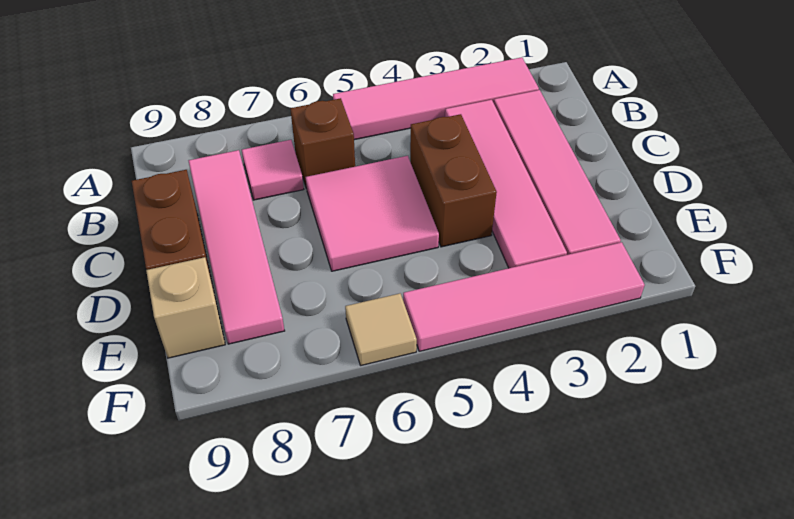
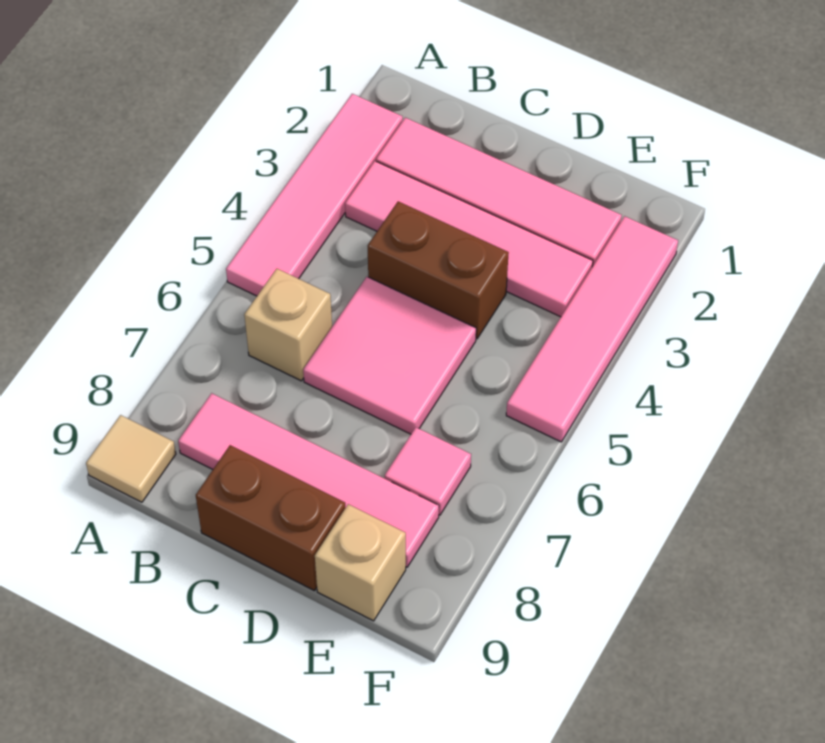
brown 1x1 brick [290,98,355,189] -> tan 1x1 brick [244,269,332,381]
pink 1x1 tile [242,140,304,200] -> pink 1x1 tile moved to [385,427,471,515]
tan 1x1 tile [345,294,417,365] -> tan 1x1 tile moved to [86,415,176,502]

